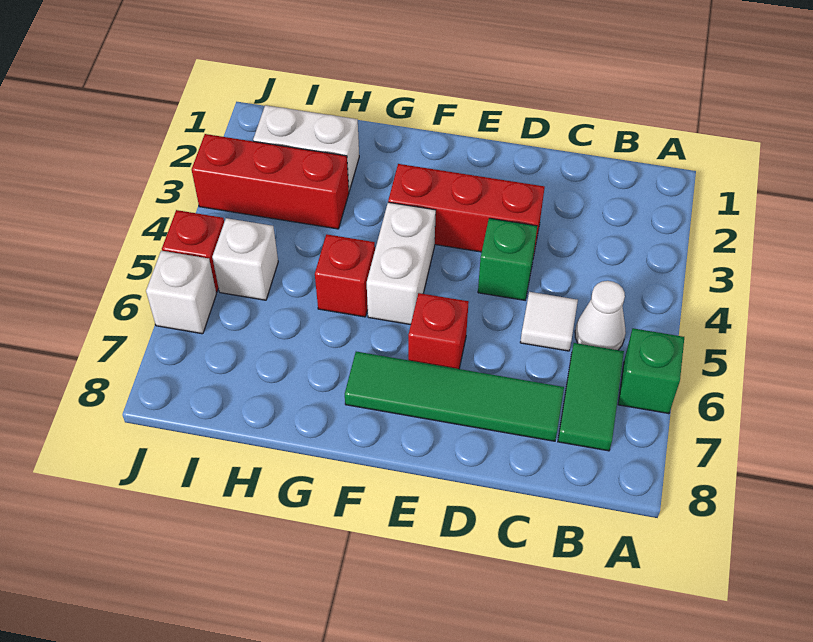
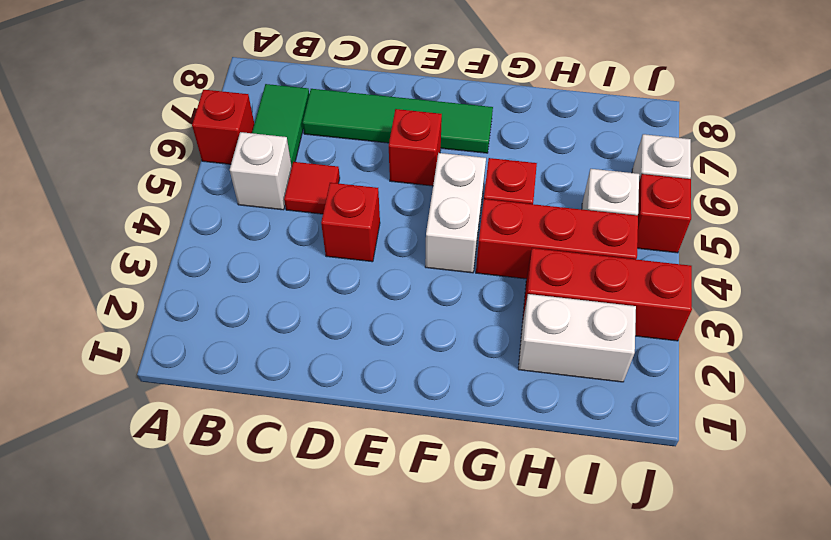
green 1x1 brick [618,328,684,414] -> red 1x1 brick [192,90,254,164]
white 1x1 cone [575,281,626,350] -> white 1x1 brick [230,132,292,210]
white 1x1 tile [520,292,578,351] -> red 1x1 tile [284,162,340,214]
red 1x3 brick [388,164,545,252] -> red 1x3 brick moved to [476,199,638,279]
green 1x1 brick [478,218,537,300] -> red 1x1 brick [321,183,380,262]

